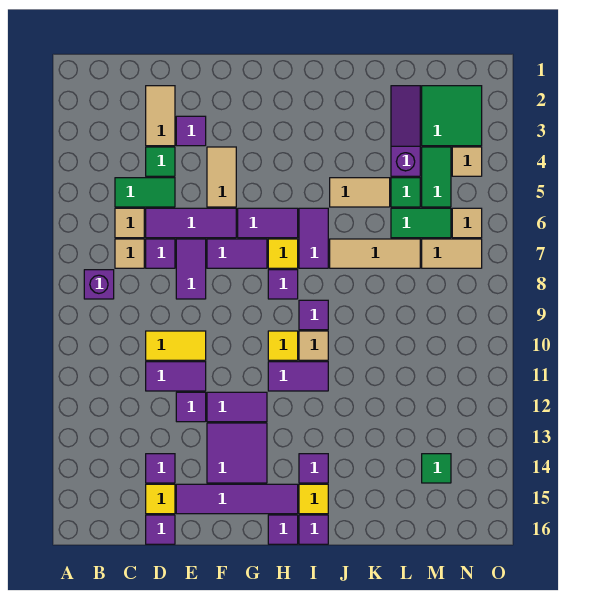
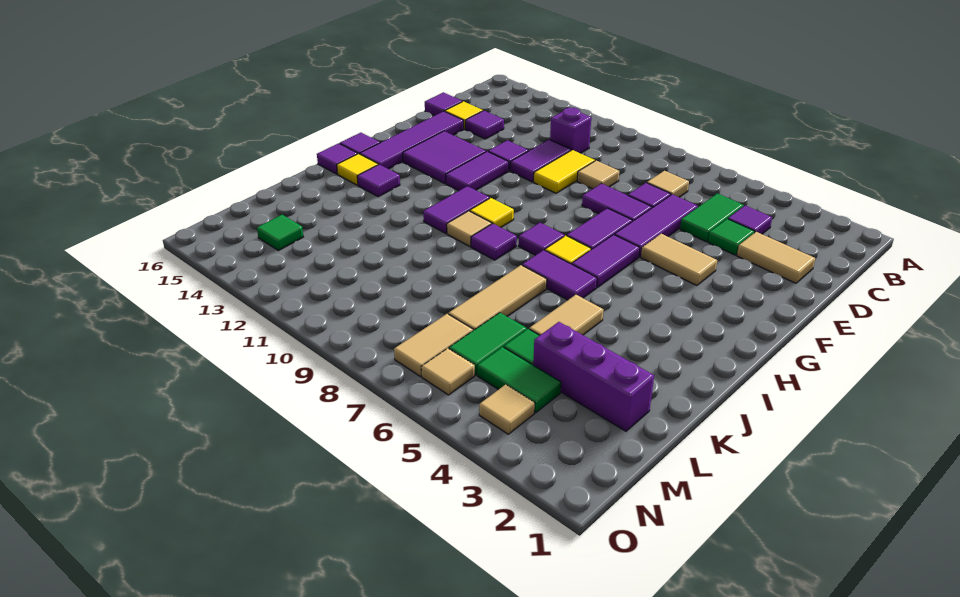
purple 1x1 brick [84,270,114,299] -> purple 1x1 brick moved to [550,108,591,153]
tan 1x1 tile [115,208,144,238] -> tan 1x1 tile moved to [577,161,619,189]
purple 1x1 tile [176,116,206,146] -> purple 1x1 tile moved to [728,206,772,234]
purple 1x3 slope [391,86,420,176] -> purple 1x3 brick [533,322,654,431]
green 2x2 tile [422,86,482,146] -> none

